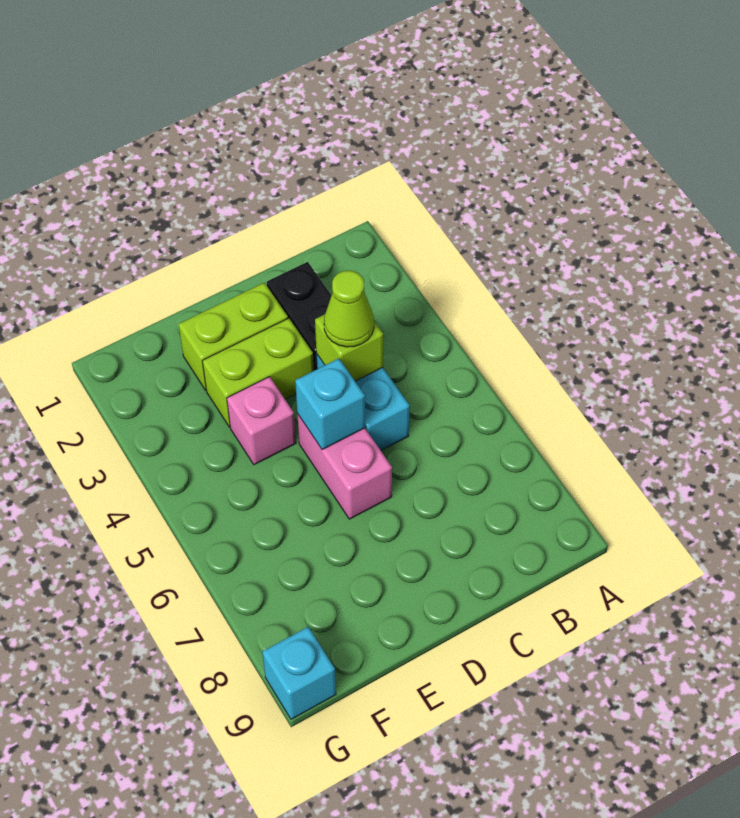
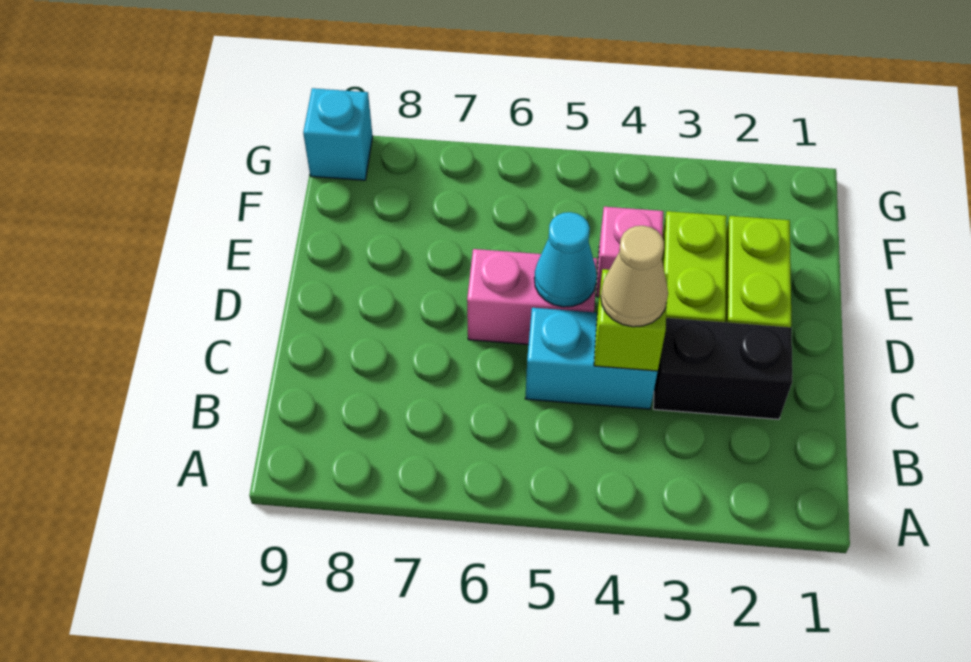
lime 1x1 cone [324,270,374,347] -> tan 1x1 cone [601,226,668,327]
cyan 1x1 brick [295,359,365,450] -> cyan 1x1 cone [534,212,597,307]

